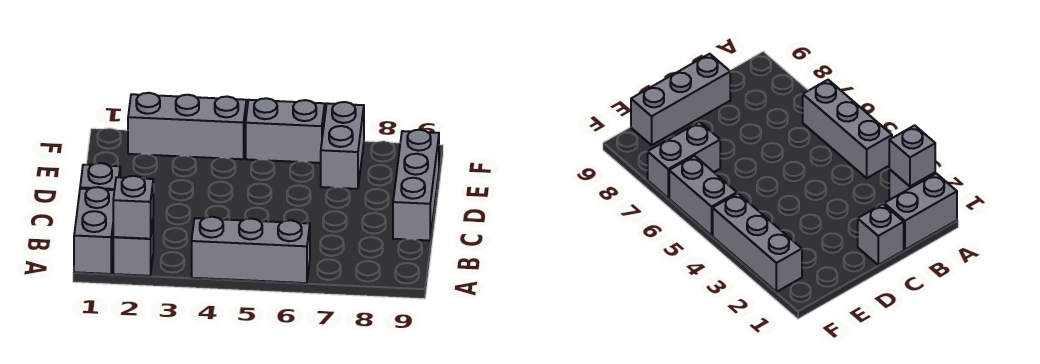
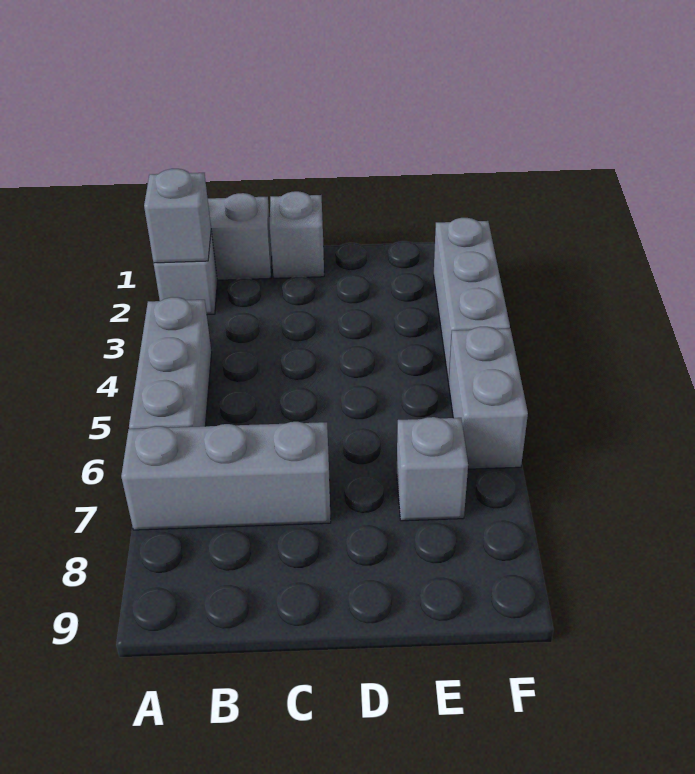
grey 1x3 brick [393,130,439,241] -> grey 1x3 brick moved to [121,422,331,530]
grey 1x2 brick [321,102,364,189] -> grey 1x1 brick [397,417,468,521]

